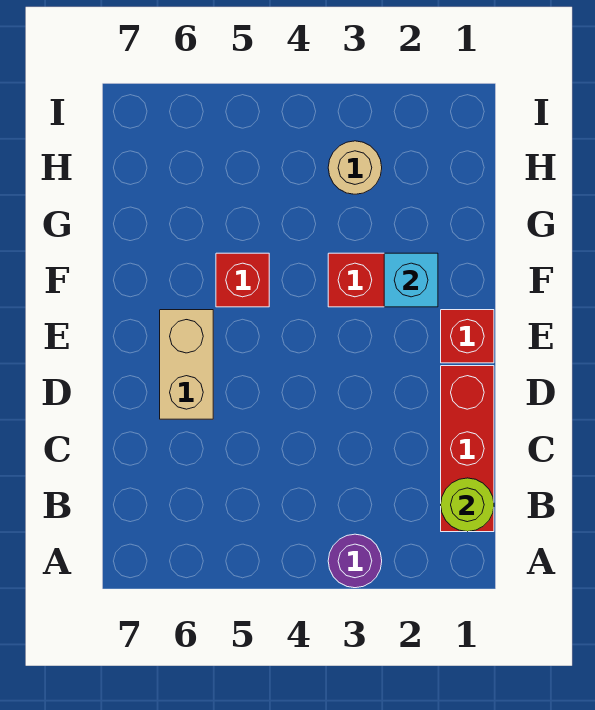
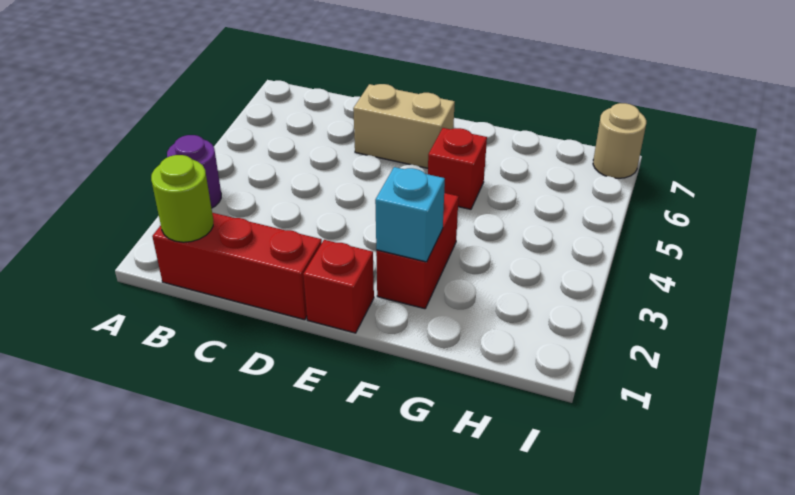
tan 1x1 round brick [328,141,382,194] -> tan 1x1 round brick moved to [593,103,646,178]

